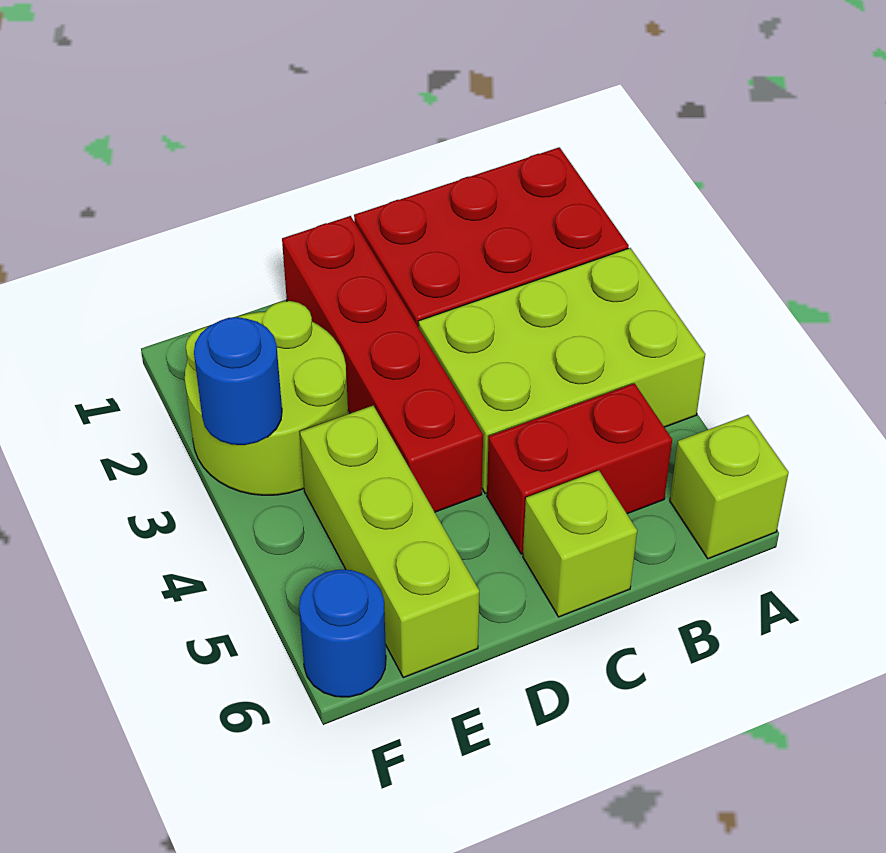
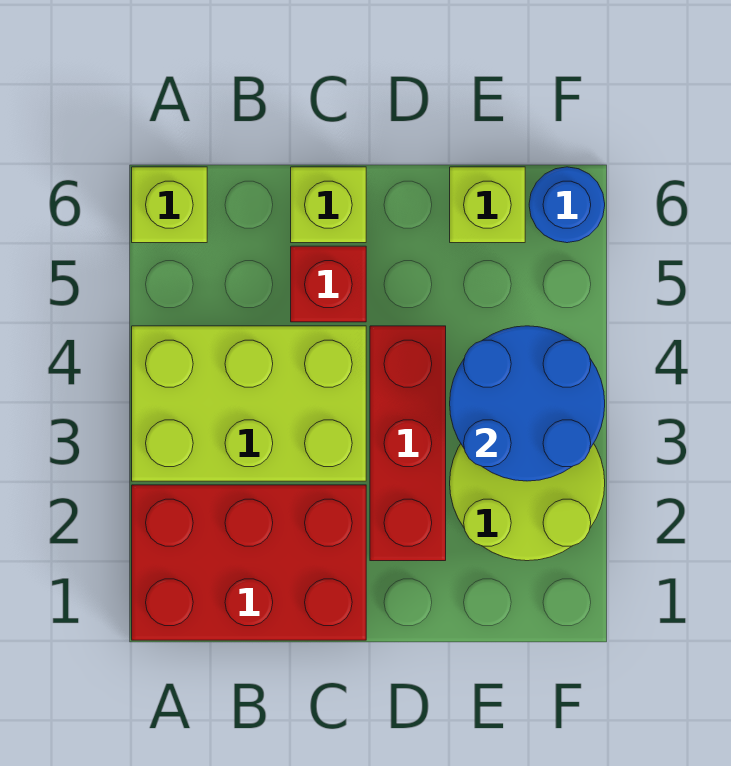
red 1x2 brick [487,383,672,554] -> red 1x1 brick [291,246,366,322]
red 1x4 brick [282,216,483,512] -> red 1x3 brick [370,326,446,561]
lime 1x3 brick [300,406,479,678] -> lime 1x1 brick [450,167,525,243]
blue 1x1 round brick [194,317,282,445] -> blue 2x2 round brick [450,326,605,481]

